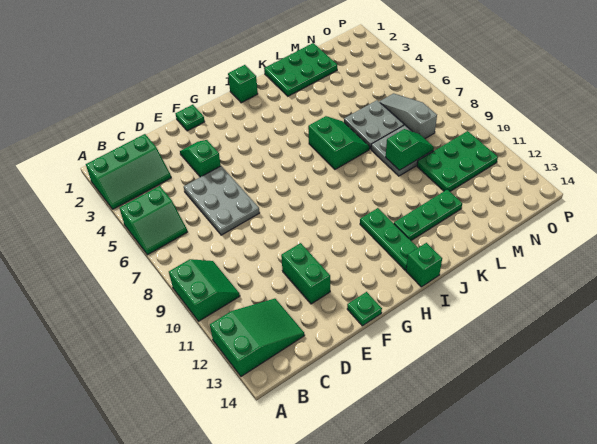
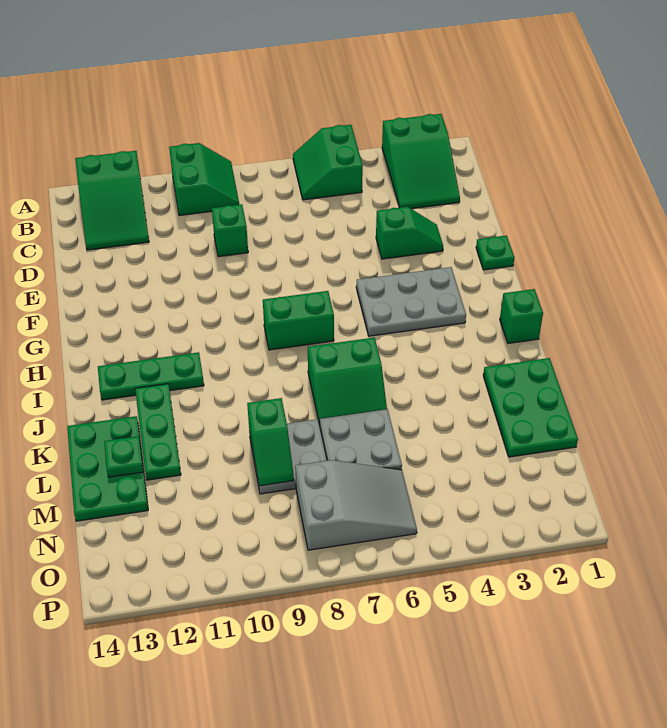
green 2x3 slope [86,134,171,209] -> green 2x3 slope turned to [382,114,460,209]
green 2x2 slope [169,259,240,321] -> green 2x2 slope turned to [169,143,239,216]
grey 2x3 plate [184,166,260,235] -> grey 2x3 plate moved to [356,267,466,336]
green 1x2 brick [281,243,330,304] -> green 1x2 brick moved to [263,291,334,350]
green 1x1 plate [347,292,382,326] -> green 1x1 plate moved to [104,436,143,477]
green 1x1 brick [406,243,442,287] -> green 1x1 brick moved to [212,204,248,257]
green 2x3 plate [417,131,498,191] -> green 2x3 plate moved to [67,416,148,521]
grey 1x3 slope [379,93,437,139] -> grey 2x3 slope [295,460,417,550]

